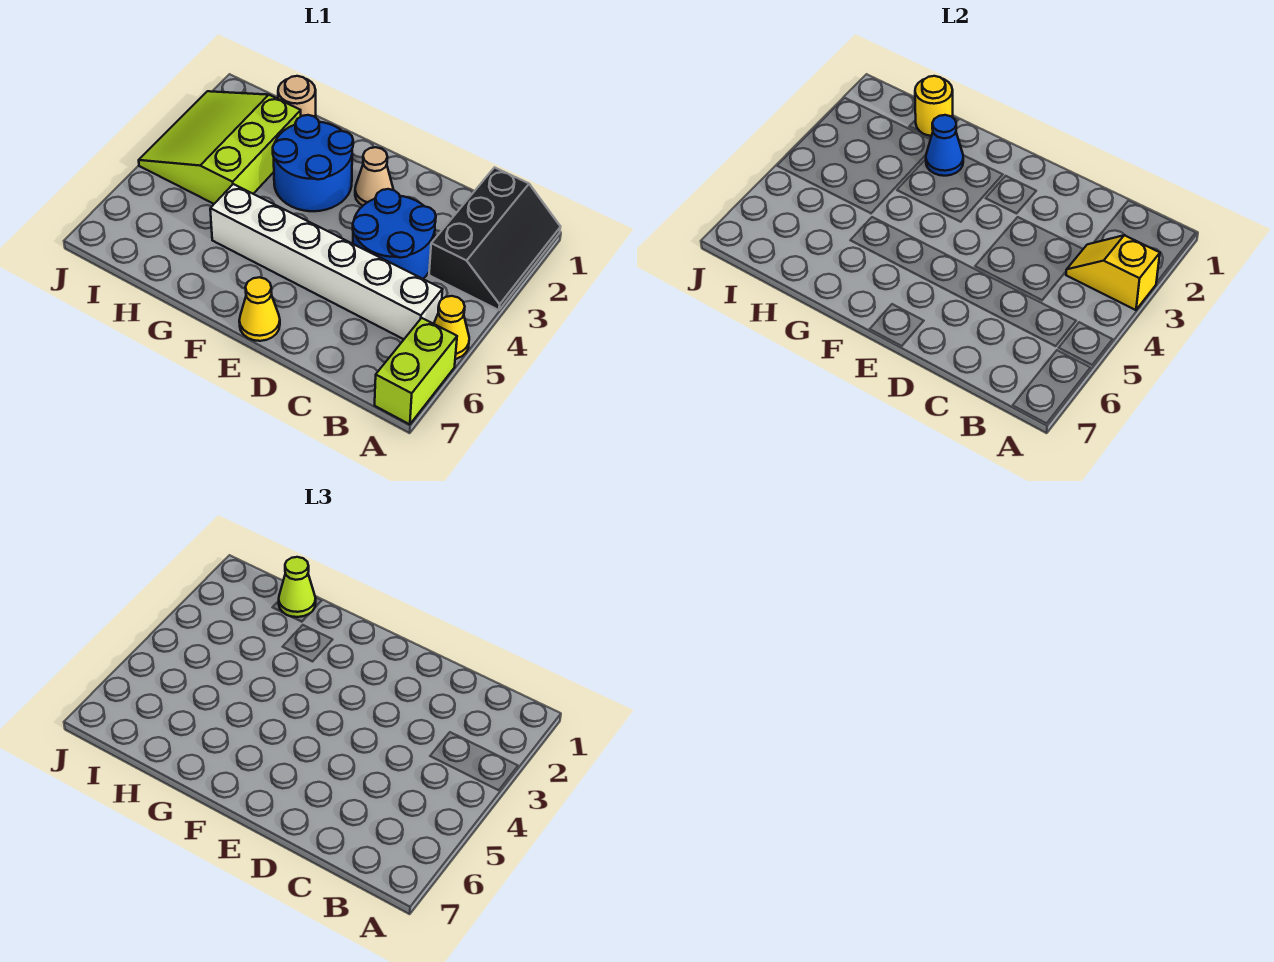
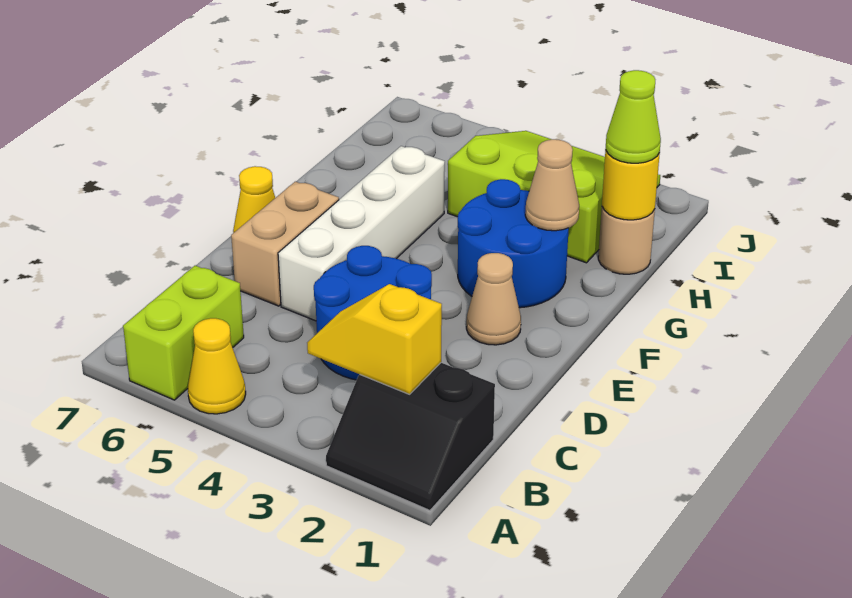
black 2x3 slope [429,167,561,310] -> black 2x2 slope [326,363,495,510]
yellow 1x2 slope [1066,235,1160,310] -> yellow 1x2 slope turned to [307,284,442,394]
lime 1x2 brick [375,318,457,424] -> lime 1x2 brick turned to [123,266,244,400]
white 1x6 brick [210,184,443,339] -> white 1x4 brick [278,146,445,321]
none -> tan 1x2 brick [231,182,339,306]
blue 1x1 cone [926,115,963,176] -> tan 1x1 cone [525,139,579,231]

